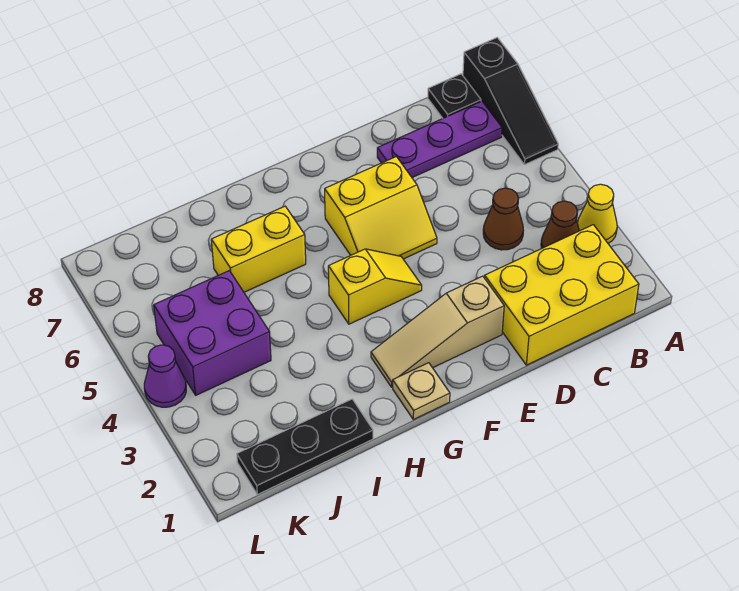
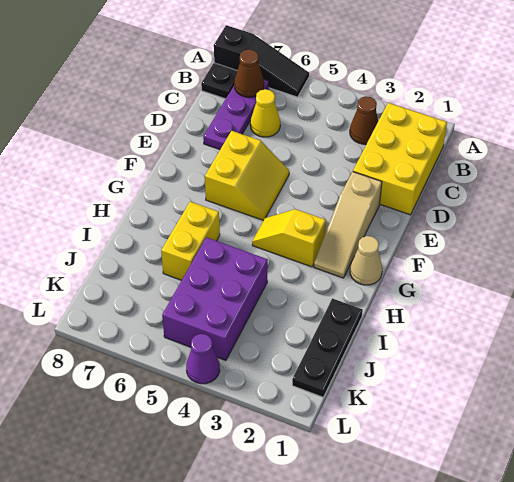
yellow 1x1 cone [577,184,617,243] -> yellow 1x1 cone moved to [250,89,280,137]
brown 1x1 cone [483,188,524,250] -> brown 1x1 cone moved to [234,49,264,97]
yellow 1x2 slope [328,249,422,324] -> yellow 1x2 slope turned to [252,209,326,267]
tan 1x1 plate [393,363,450,420] -> tan 1x1 cone [350,236,382,285]
purple 2x2 brick [154,271,271,395] -> purple 2x3 brick [162,237,268,360]

